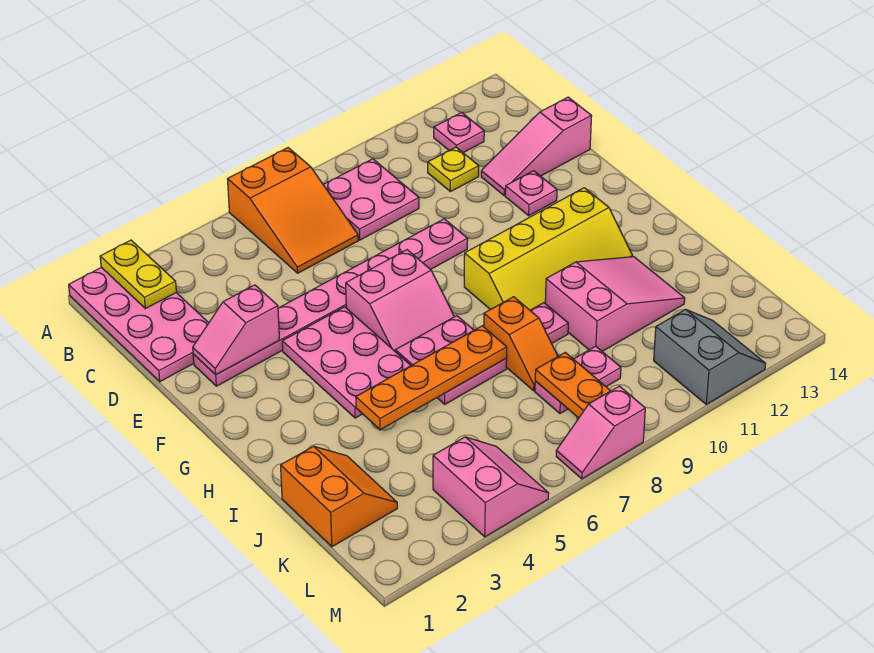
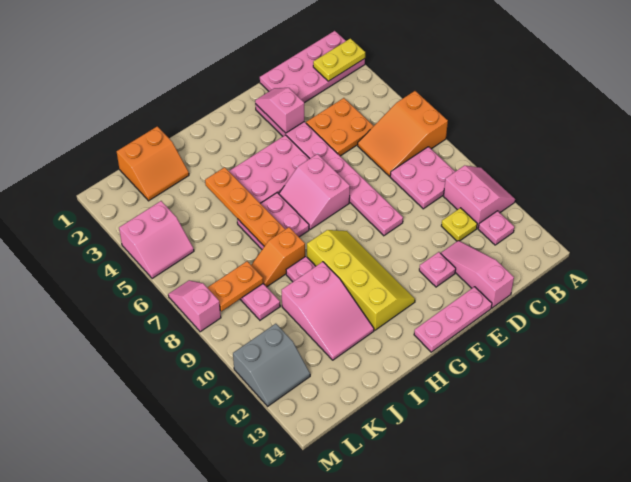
none -> pink 2x2 slope [444,165,515,228]
none -> orange 2x2 plate [306,98,373,156]
none -> pink 1x3 plate [414,287,492,352]
yellow 2x4 slope [464,188,633,310] -> yellow 2x4 slope turned to [307,230,415,330]

